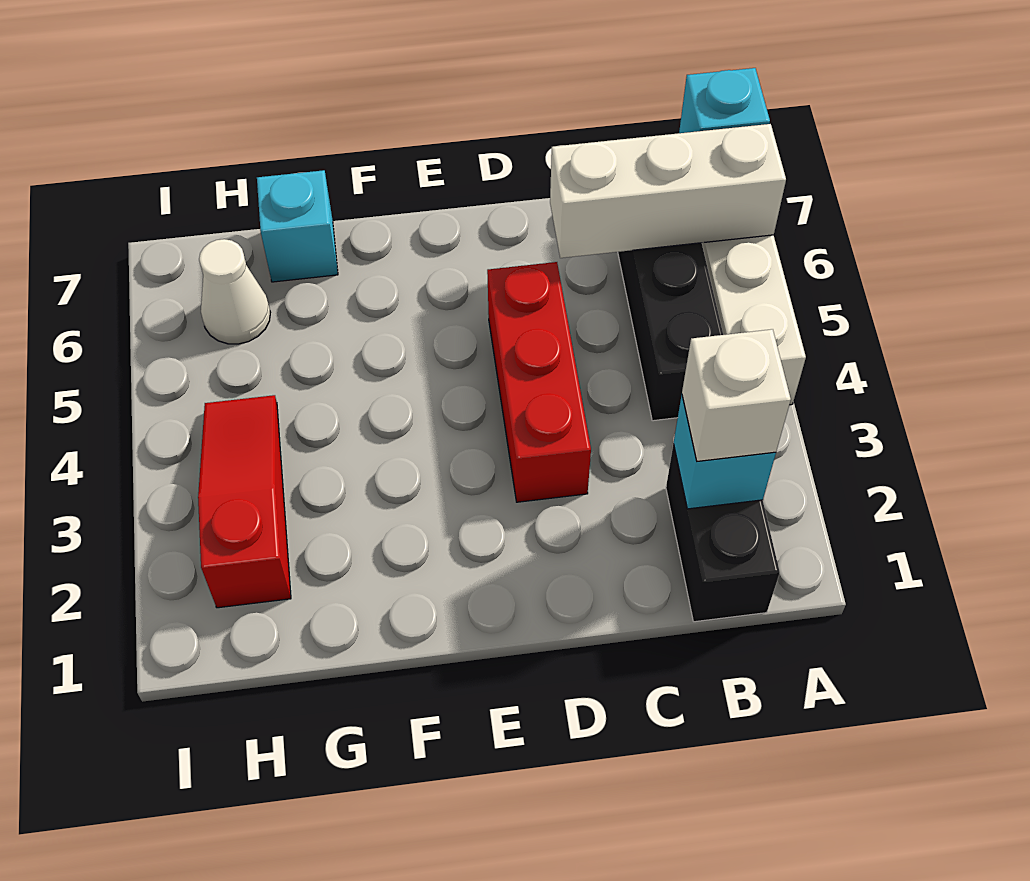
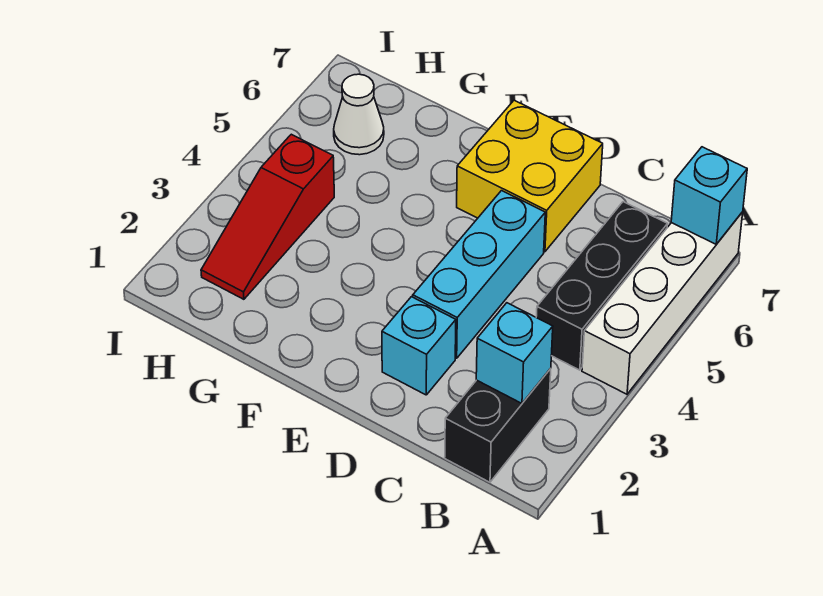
white 1x3 brick [550,124,786,258] -> none
white 1x1 brick [682,329,791,461] -> none
red 1x3 brick [487,262,591,502] -> cyan 1x3 brick [413,191,545,358]
none -> yellow 2x2 brick [457,100,603,252]
cyan 1x1 brick [257,170,338,282] -> cyan 1x1 brick moved to [382,297,456,395]
red 1x3 slope [198,395,291,608] -> red 1x3 slope turned to [201,134,334,299]

